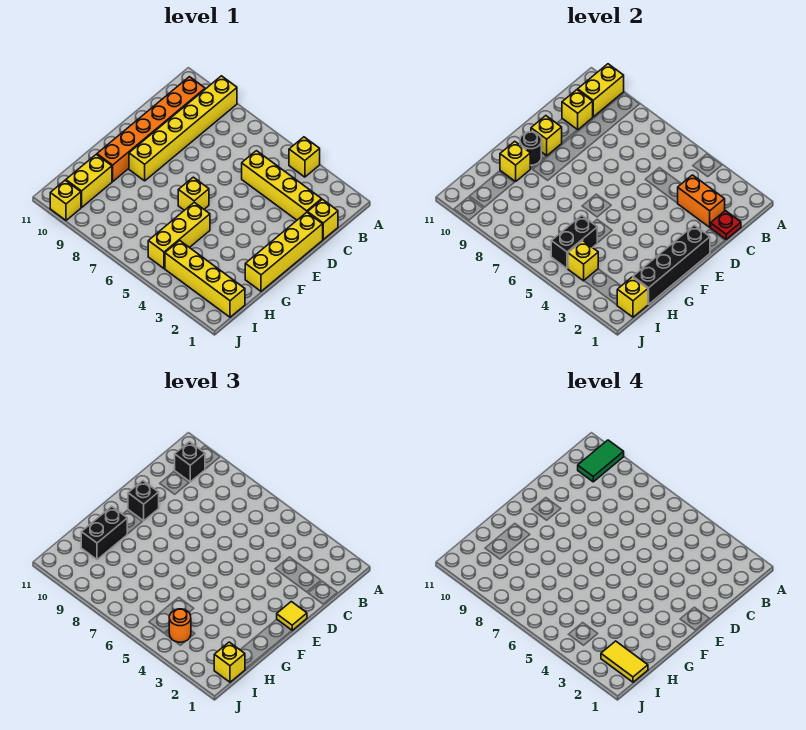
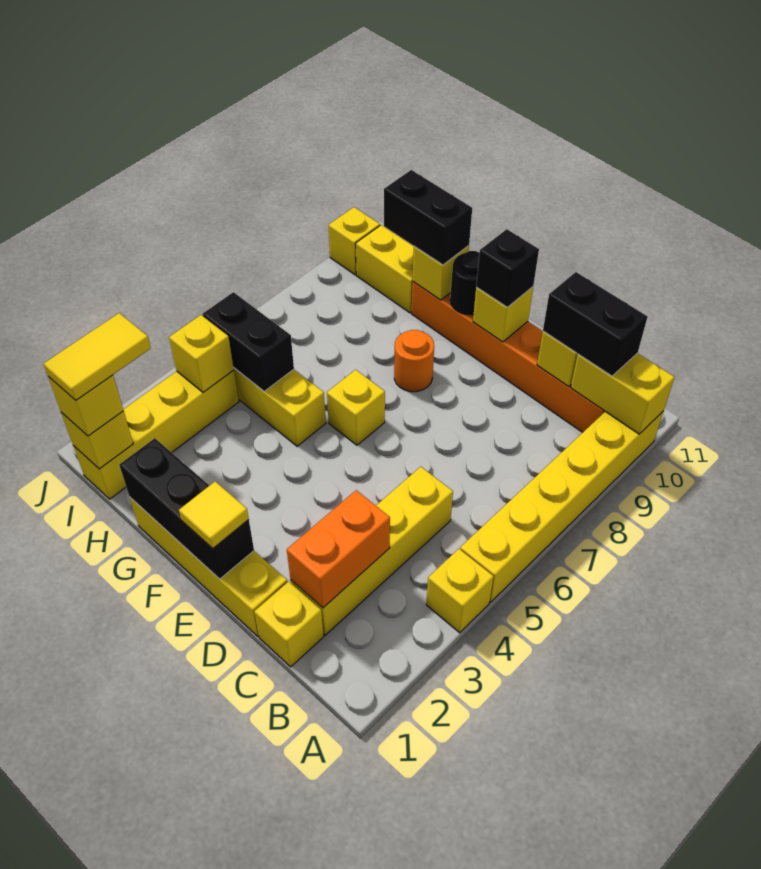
yellow 1x6 brick [129,76,237,181] -> yellow 1x6 brick turned to [460,411,664,602]
green 1x2 tile [578,440,624,482] -> none
black 1x1 brick [175,442,205,482] -> black 1x2 brick [543,272,648,376]
red 1x1 plate [711,211,741,239] -> none
black 1x4 brick [633,225,710,304] -> black 1x3 brick [119,438,254,579]
orange 1x1 round brick [169,609,191,642] -> orange 1x1 round brick moved to [394,330,434,392]

